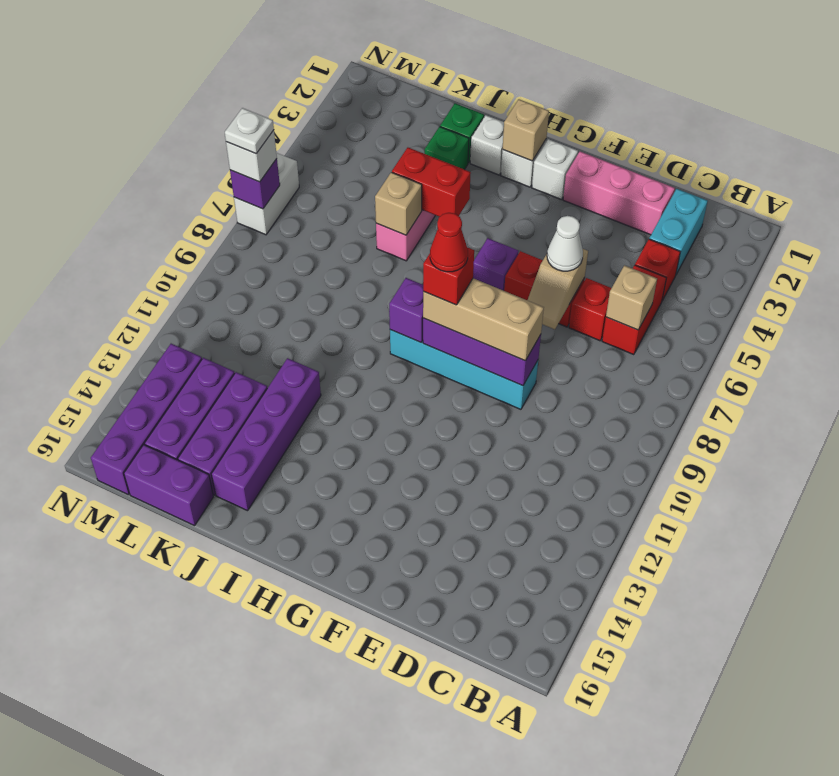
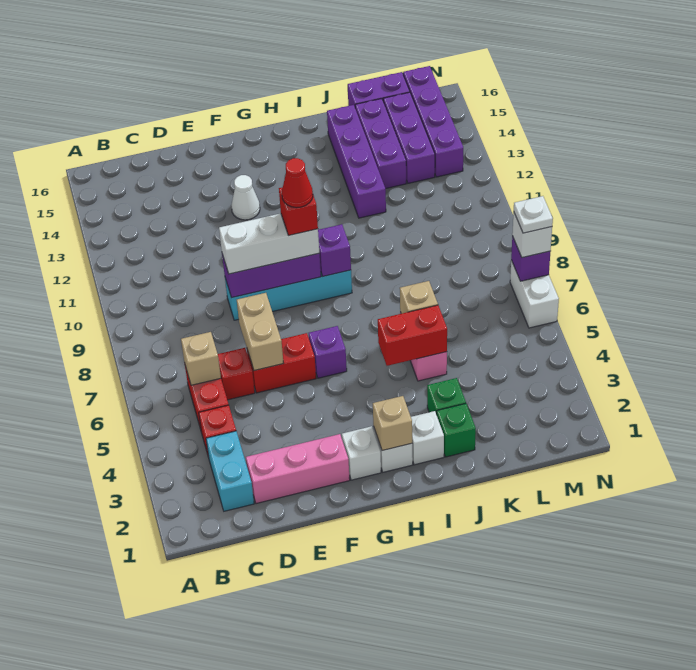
tan 1x2 slope [527,249,588,329] -> tan 1x2 brick [237,293,284,371]
white 1x1 cone [547,216,583,271] -> white 1x1 cone moved to [231,175,260,220]
tan 1x3 brick [423,278,544,361] -> white 1x3 brick [219,213,319,274]

